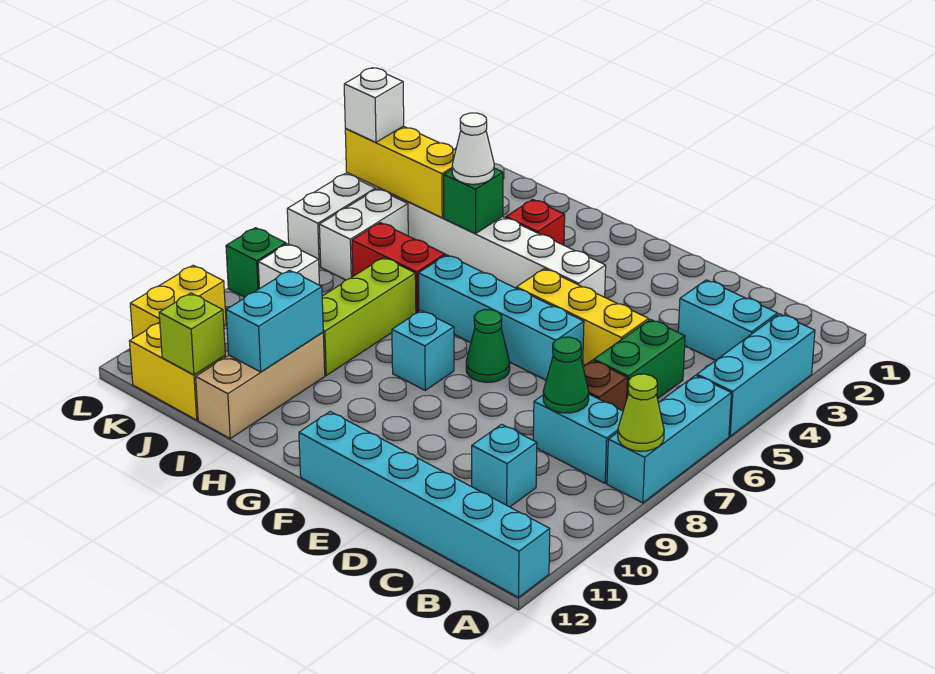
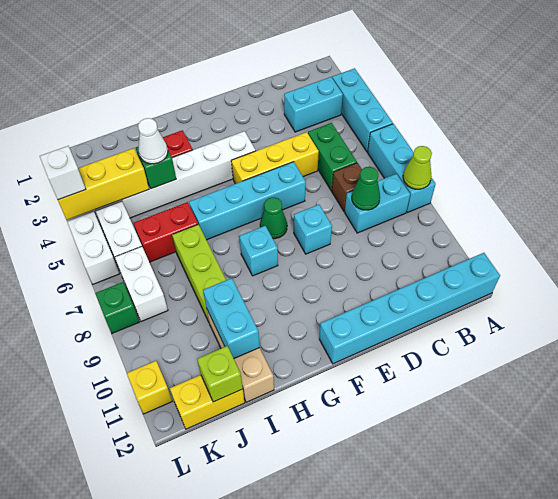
cyan 1x1 brick [472,424,537,507] -> cyan 1x1 brick moved to [294,205,332,254]
white 1x1 brick [258,244,319,289] -> white 1x2 brick [115,247,168,322]
yellow 1x2 brick [130,265,226,338] -> yellow 1x1 brick [127,361,172,414]

